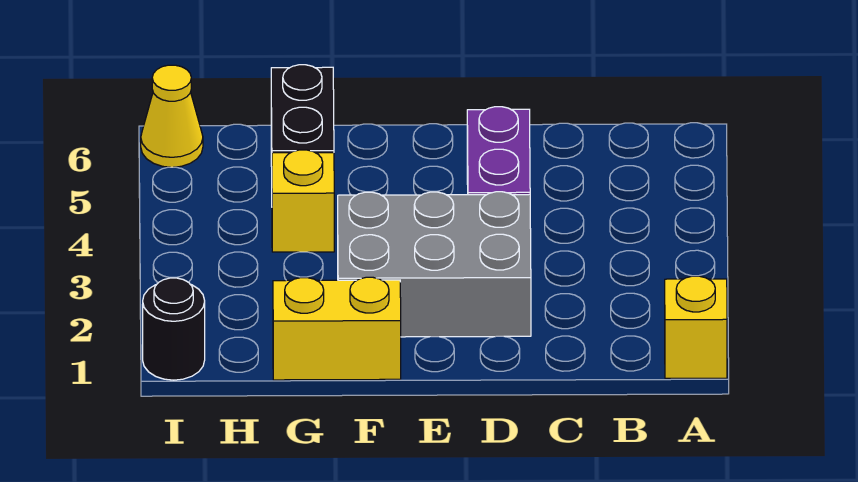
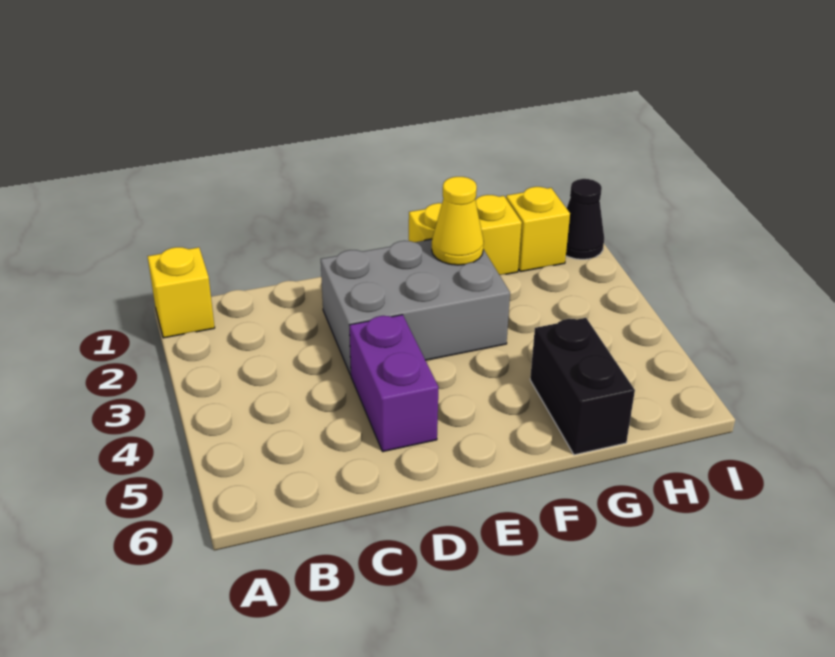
yellow 1x1 brick [272,150,334,252] -> yellow 1x1 brick moved to [506,187,570,272]
black 1x1 round brick [143,278,205,380] -> black 1x1 cone [566,179,604,259]
yellow 1x1 cone [141,65,203,167] -> yellow 1x1 cone moved to [432,177,484,265]

